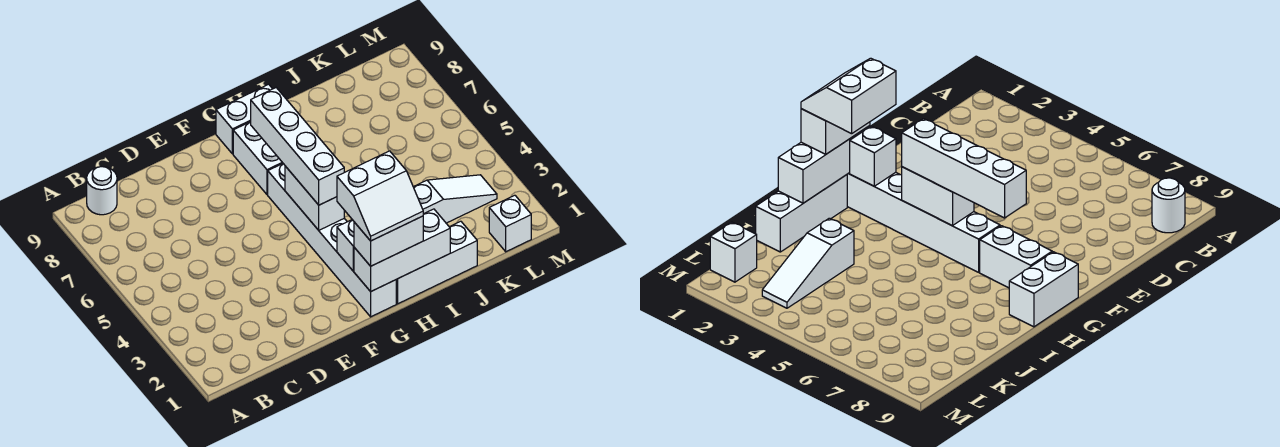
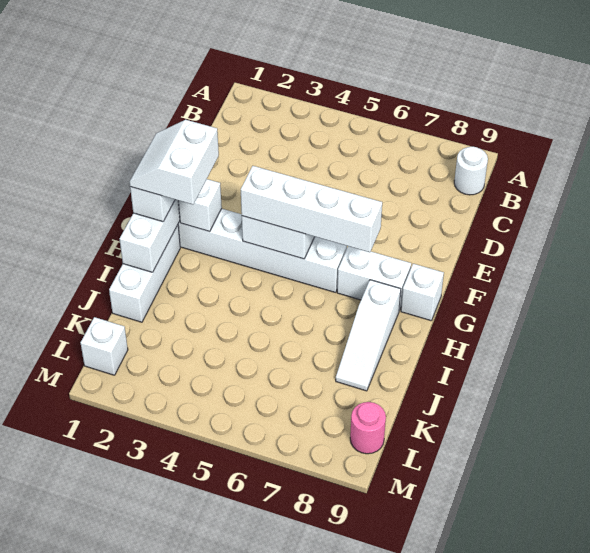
white 1x2 brick [216,84,272,154] -> white 1x1 brick [401,264,444,321]
white 1x3 slope [414,175,497,223] -> white 1x3 slope moved to [336,280,401,391]
none -> pink 1x1 round brick [350,402,386,454]

